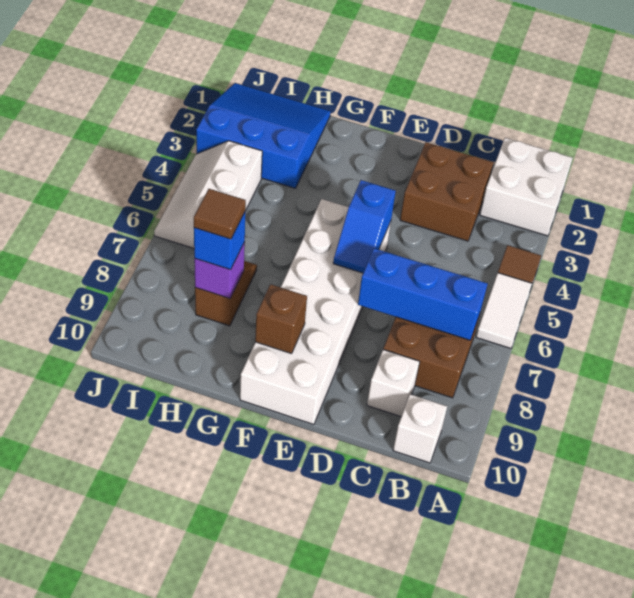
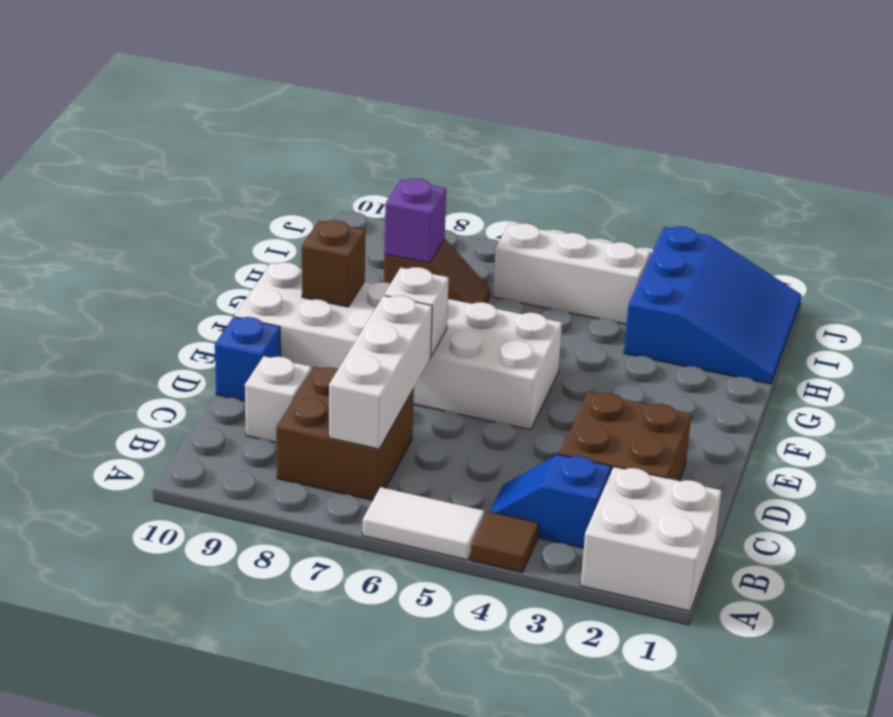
blue 1x3 brick [358,248,488,340] -> white 1x3 brick [329,296,432,449]
white 1x1 brick [393,394,447,463] -> white 1x1 brick moved to [384,267,449,356]
blue 1x2 slope [333,180,396,273] -> blue 1x2 slope moved to [490,455,611,548]
blue 1x1 brick [194,212,245,270] -> blue 1x1 brick moved to [215,317,281,401]
brown 1x1 tile [194,189,246,239] -> none

